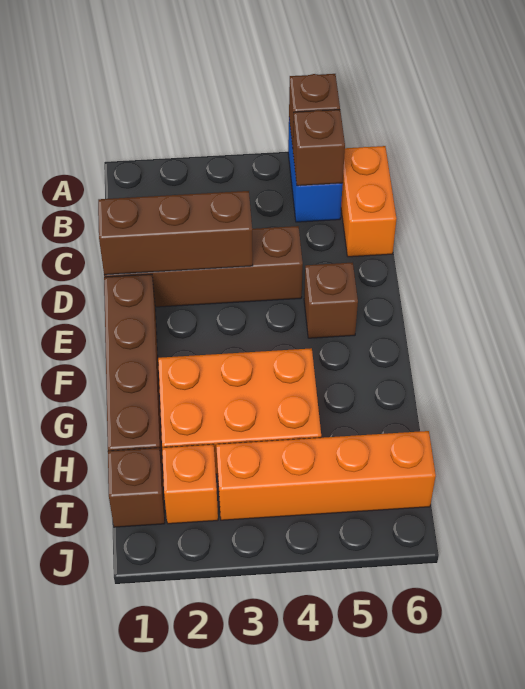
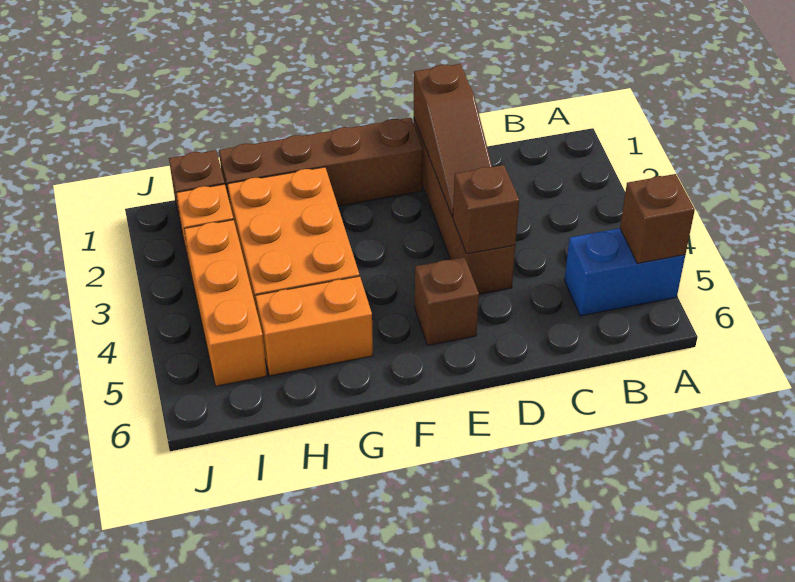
brown 1x1 brick [293,110,345,186] -> brown 1x1 brick moved to [453,165,519,254]
orange 1x2 brick [341,146,397,257] -> orange 1x2 brick moved to [256,276,373,376]
brown 1x3 brick [98,191,253,275] -> brown 1x3 slope [414,64,492,217]
orange 1x4 brick [216,431,436,520] -> orange 1x3 brick [184,220,267,386]

